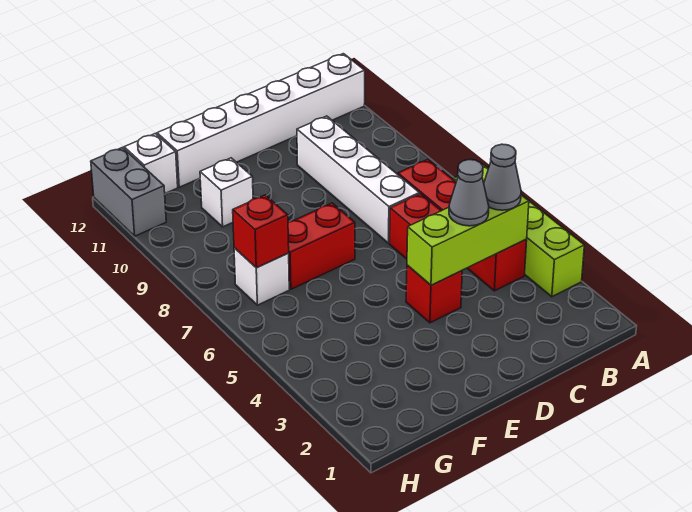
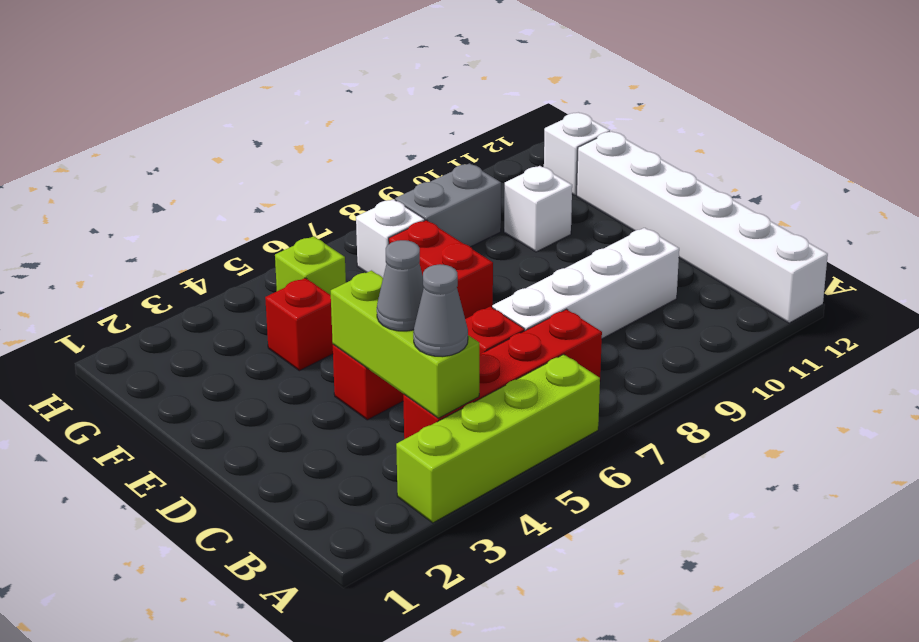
none -> lime 1x1 brick [275,236,346,295]
red 1x1 brick [233,195,289,268] -> red 1x1 brick moved to [265,278,333,371]
grey 1x2 brick [91,148,166,236] -> grey 1x2 brick moved to [395,163,501,247]

